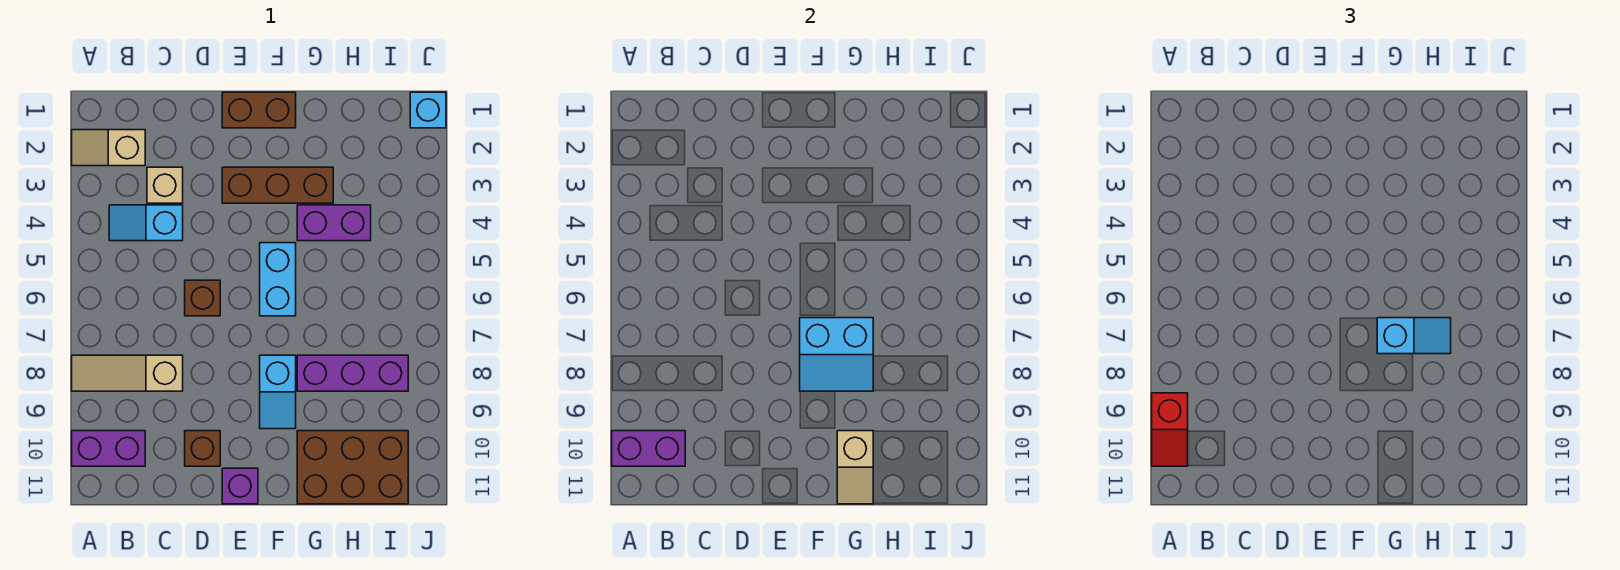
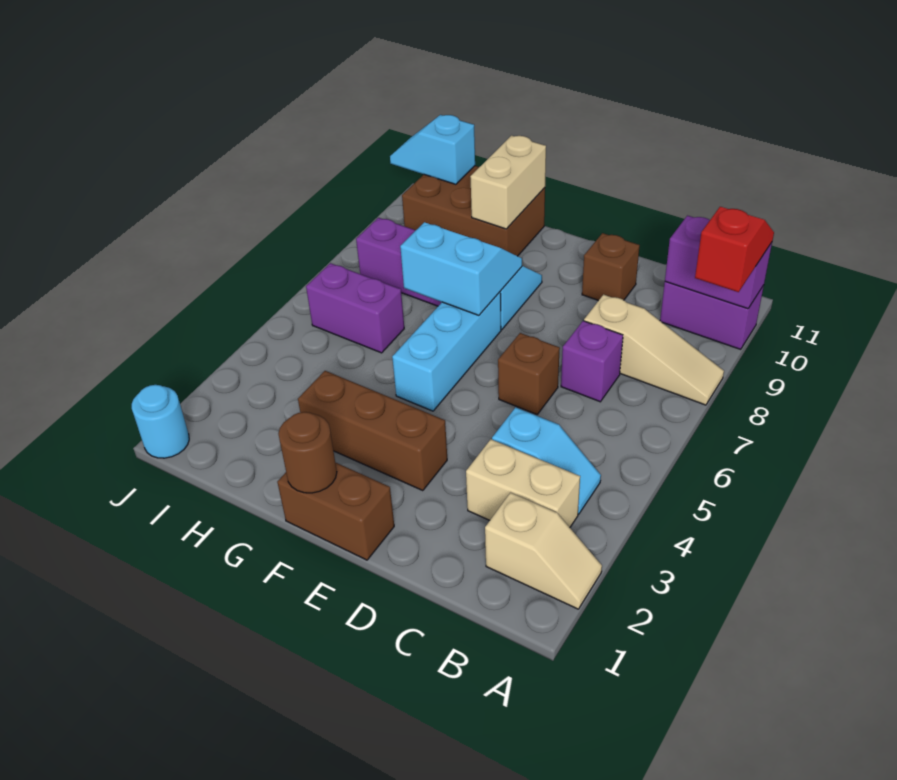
tan 1x1 brick [147,167,183,203] -> tan 1x2 brick [466,439,580,527]
purple 1x1 brick [222,468,258,504] -> purple 1x1 brick moved to [561,321,623,402]
none -> brown 1x1 round brick [278,412,337,493]
cyan 1x2 brick [260,243,296,316] -> cyan 1x3 brick [392,292,501,411]
purple 1x2 brick [297,205,371,241] -> purple 1x2 brick moved to [306,263,404,353]
cyan 1x2 slope [1377,318,1451,354] -> cyan 1x2 slope moved to [390,115,475,184]
tan 1x2 slope [837,431,873,504] -> tan 1x2 brick [470,136,546,229]
cyan 1x1 brick [410,92,446,128] -> cyan 1x1 round brick [132,385,189,458]

